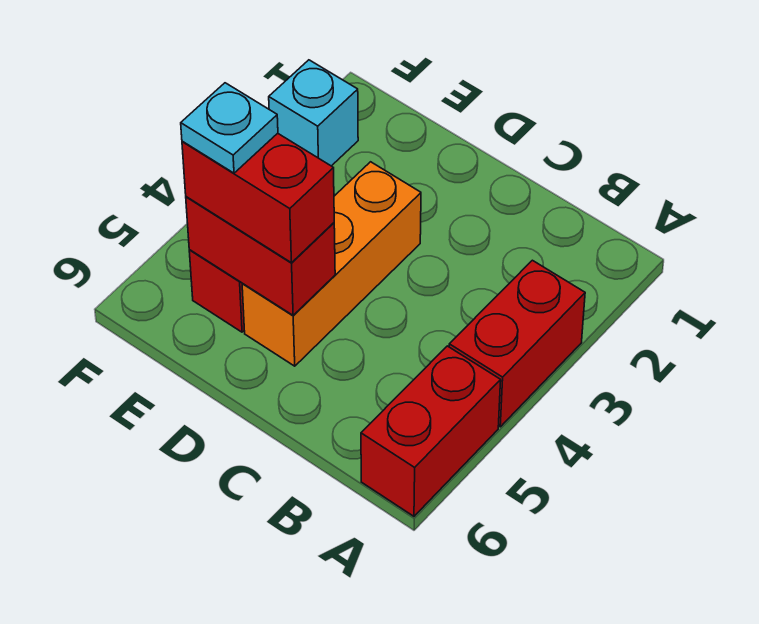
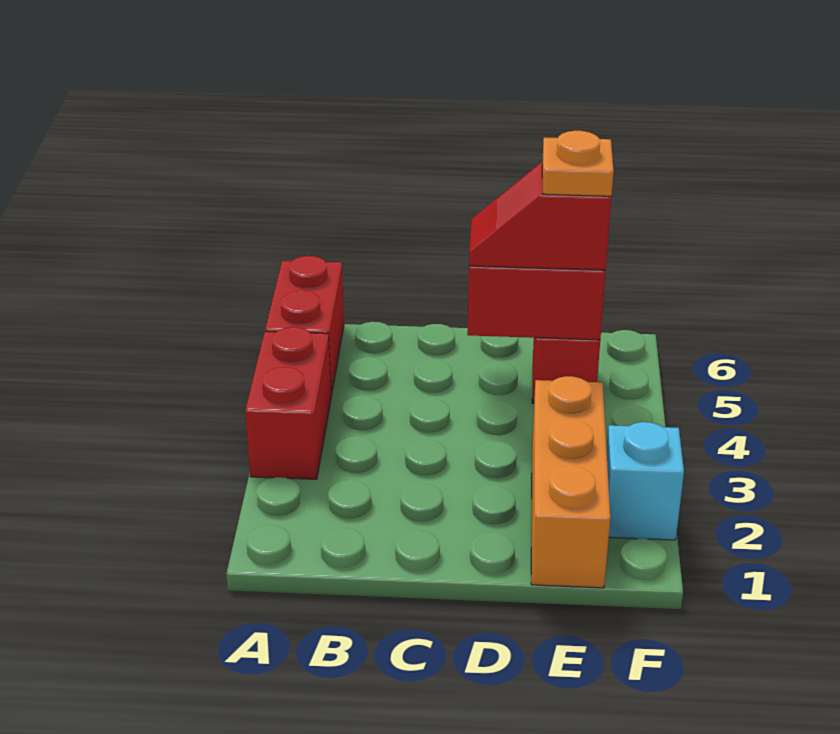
orange 1x3 brick [242,162,421,366] -> orange 1x3 brick moved to [531,376,610,588]
red 1x2 brick [182,133,334,263] -> red 1x2 slope [469,163,612,270]
cyan 1x1 plate [181,83,278,173] -> orange 1x1 plate [542,131,614,196]

